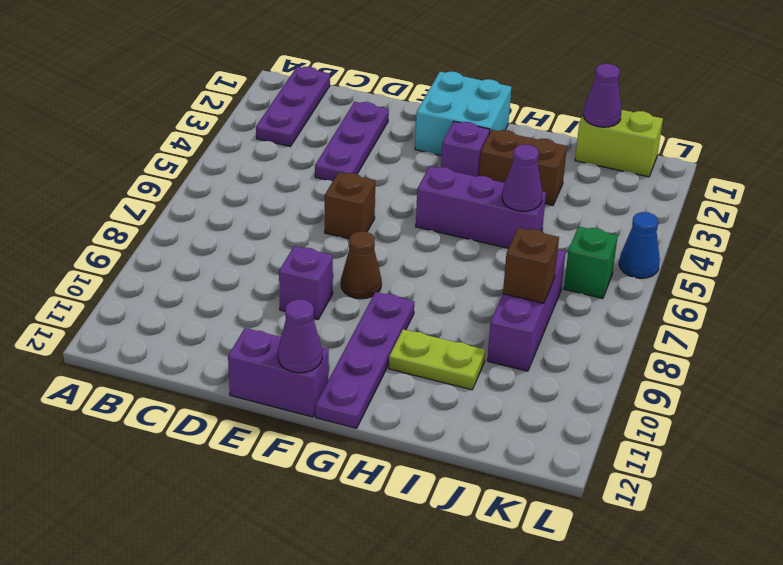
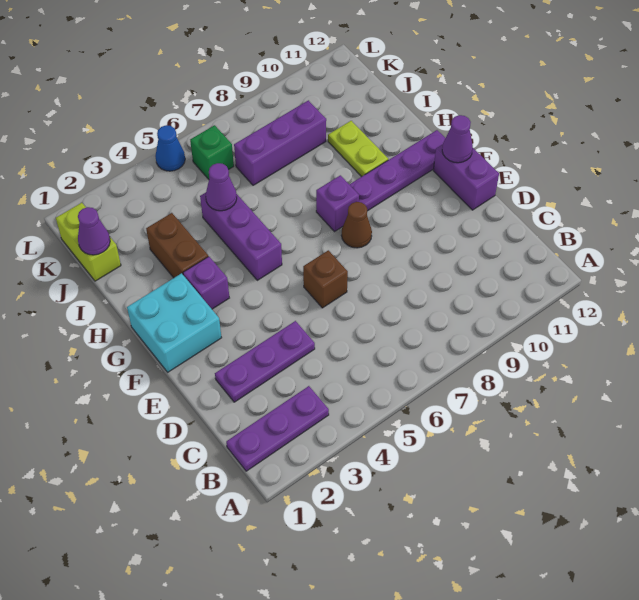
purple 1x1 brick [279,246,333,319] -> purple 1x1 brick moved to [316,175,359,232]
brown 1x1 brick [503,228,559,303] -> none

